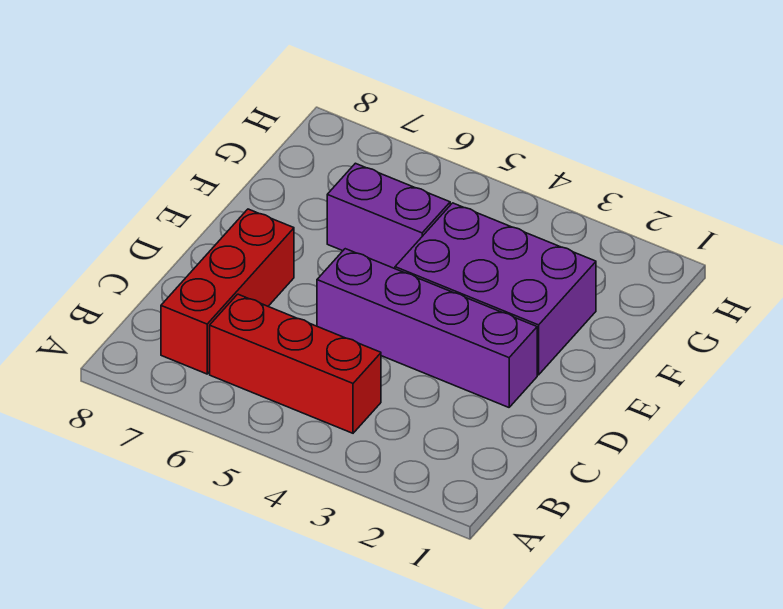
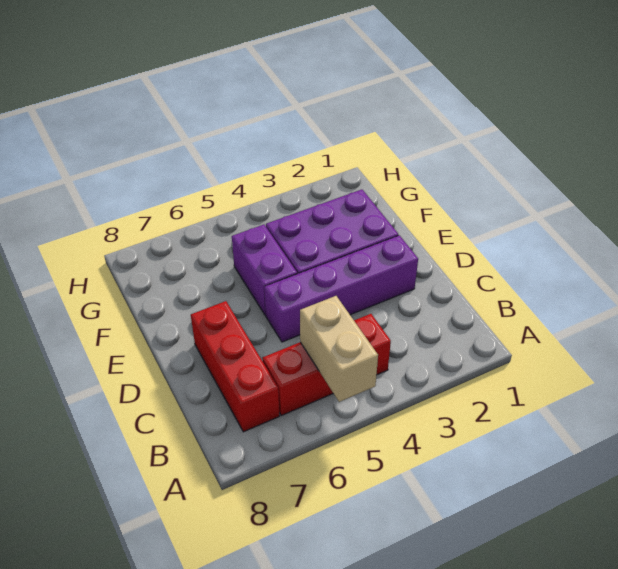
none -> tan 1x2 brick [300,296,378,402]
purple 1x2 brick [327,163,450,269] -> purple 1x2 brick turned to [232,225,297,315]

